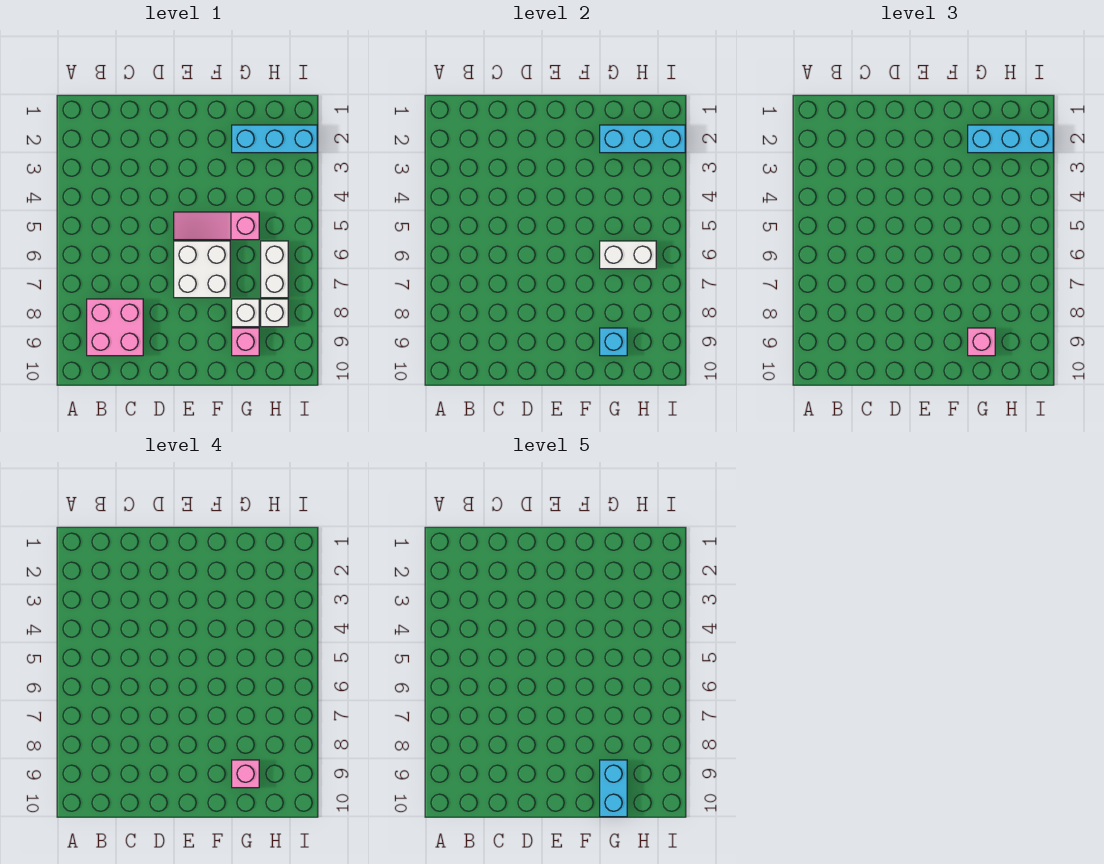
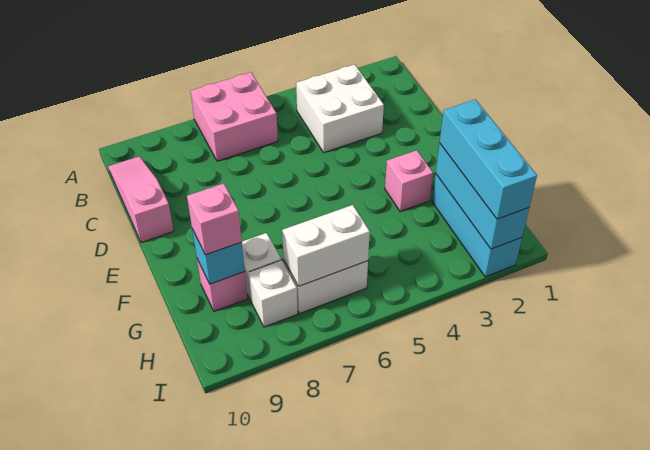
pink 2x2 brick [87,299,143,356] -> pink 2x2 brick moved to [190,72,278,161]
pink 1x3 slope [174,212,259,240] -> pink 1x3 slope moved to [108,156,174,243]
white 2x2 brick [174,241,230,298] -> white 2x2 brick moved to [296,64,384,153]
white 1x2 brick [600,241,656,269] -> white 1x2 brick turned to [282,205,370,286]
pink 1x1 brick [232,760,259,788] -> pink 1x1 brick moved to [385,150,433,212]
cyan 1x2 brick [600,760,627,817] -> none

